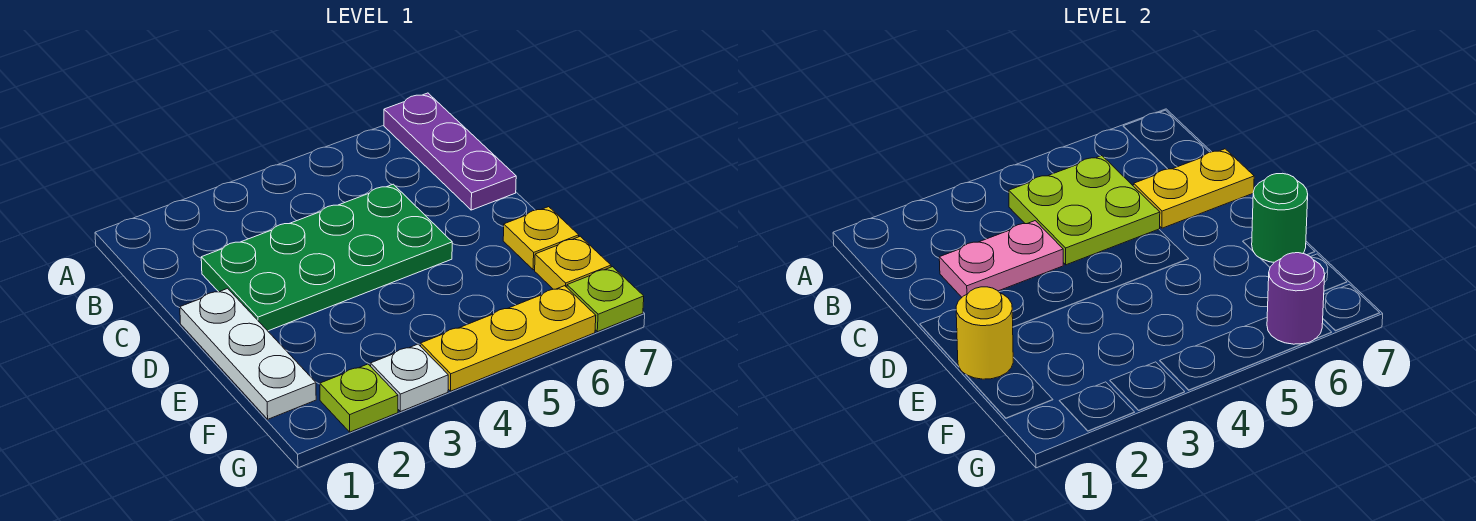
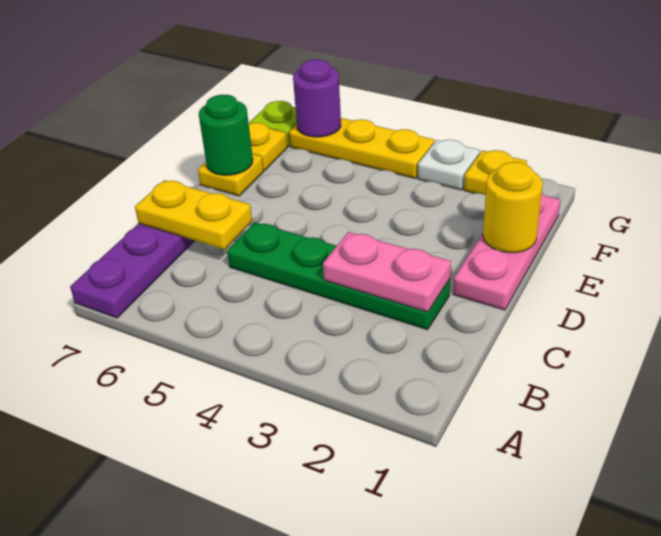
lime 2x2 plate [1009,156,1160,265] -> none
green 2x4 plate [201,184,452,331] -> green 1x4 plate [227,222,450,330]
white 1x3 plate [180,288,316,419] -> pink 1x3 plate [453,193,560,310]
lime 1x1 plate [320,364,398,432] -> yellow 1x1 plate [464,150,527,195]

